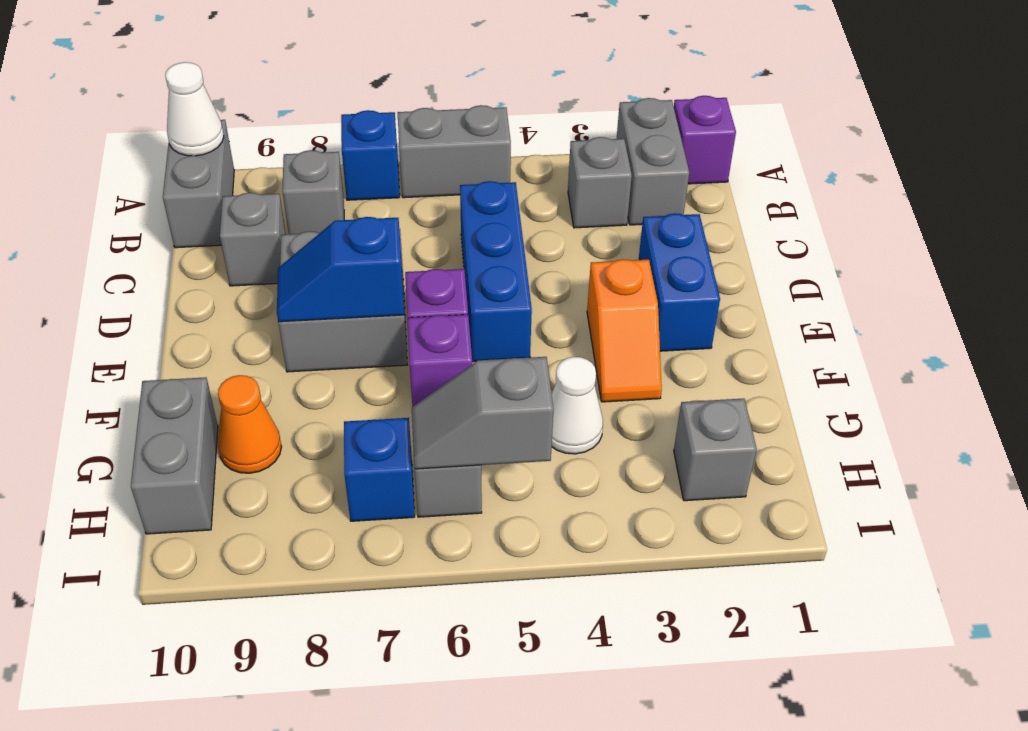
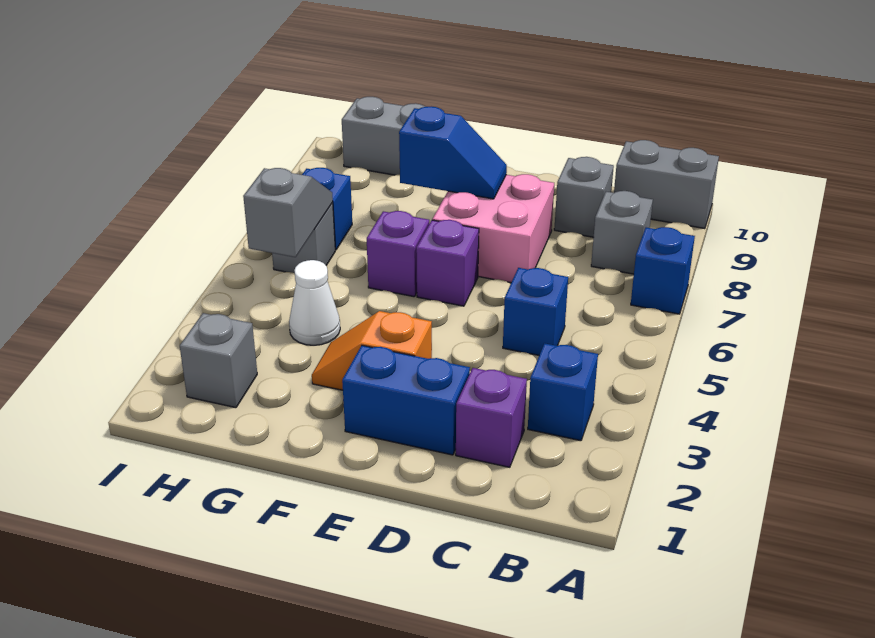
purple 1x1 brick [674,96,736,184] -> purple 1x1 brick moved to [456,368,527,467]
grey 1x2 brick [617,98,689,225] -> none
grey 1x2 brick [398,105,511,198] -> none
white 1x1 cone [165,62,224,156] -> none
grey 1x1 brick [568,137,632,228] -> blue 1x1 brick [528,343,598,441]
blue 1x3 brick [460,181,532,362] -> blue 1x1 brick [503,268,568,355]
grey 2x2 brick [278,229,407,372] -> pink 2x2 brick [432,174,554,283]
blue 1x2 slope [277,217,404,322] -> blue 1x2 slope turned to [399,107,507,199]
orange 1x1 cone [218,375,282,473] -> none

